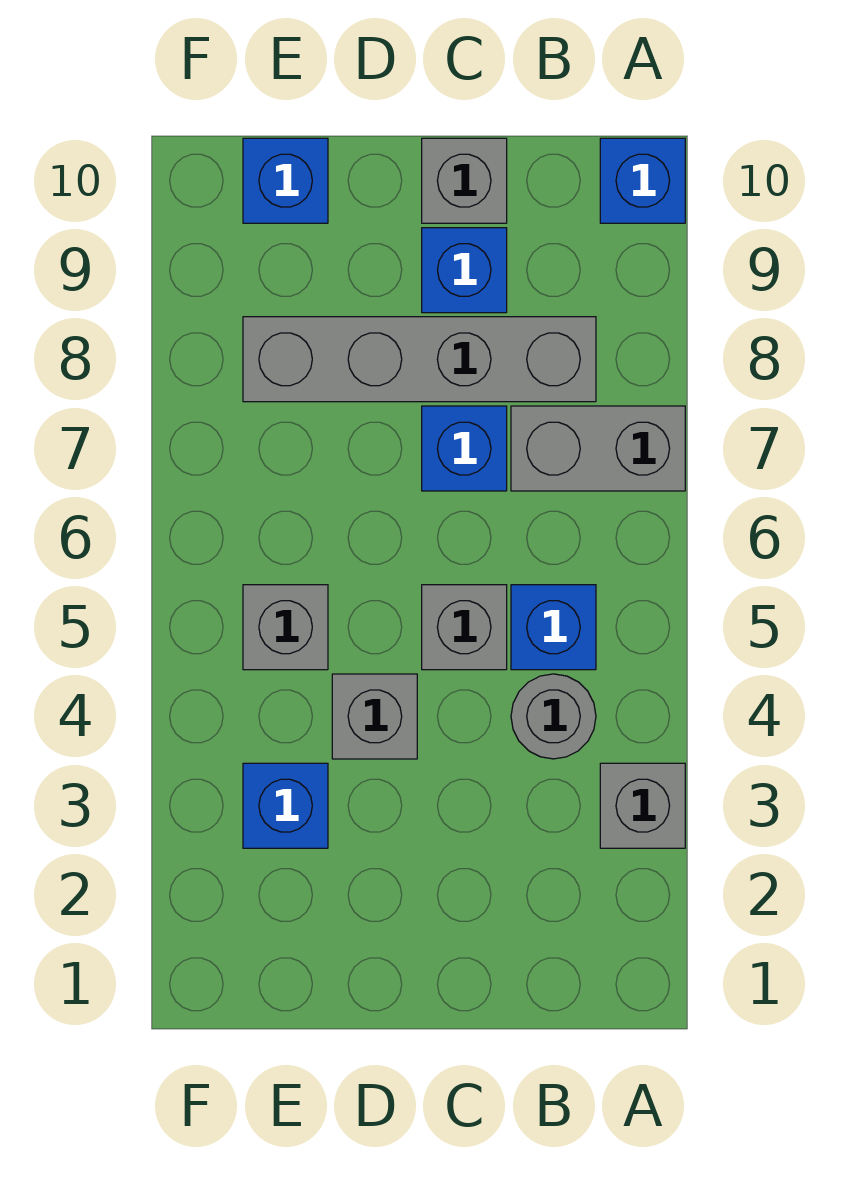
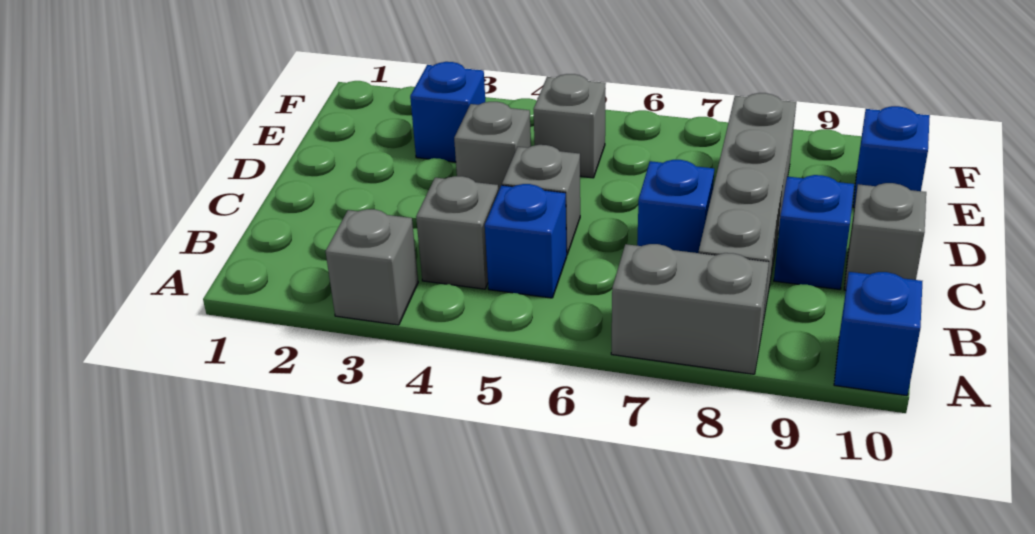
grey 1x2 brick [511,406,685,491] -> grey 1x2 brick turned to [611,244,769,374]
grey 1x1 round brick [511,674,596,759] -> grey 1x1 brick [416,176,498,289]

